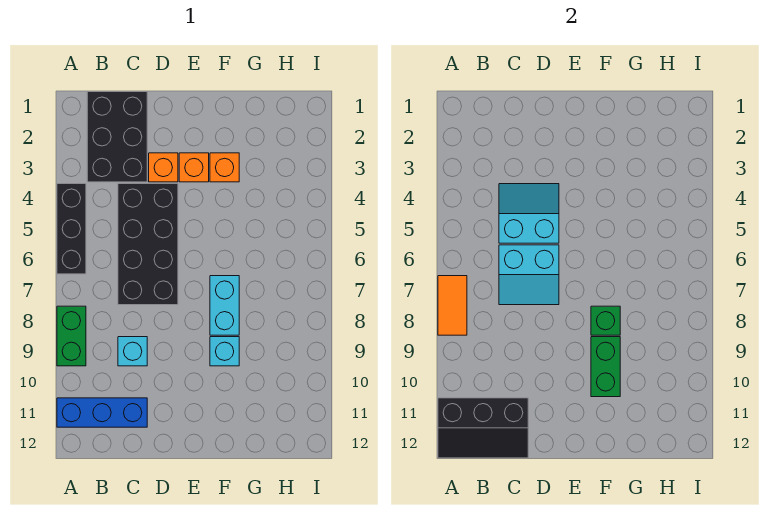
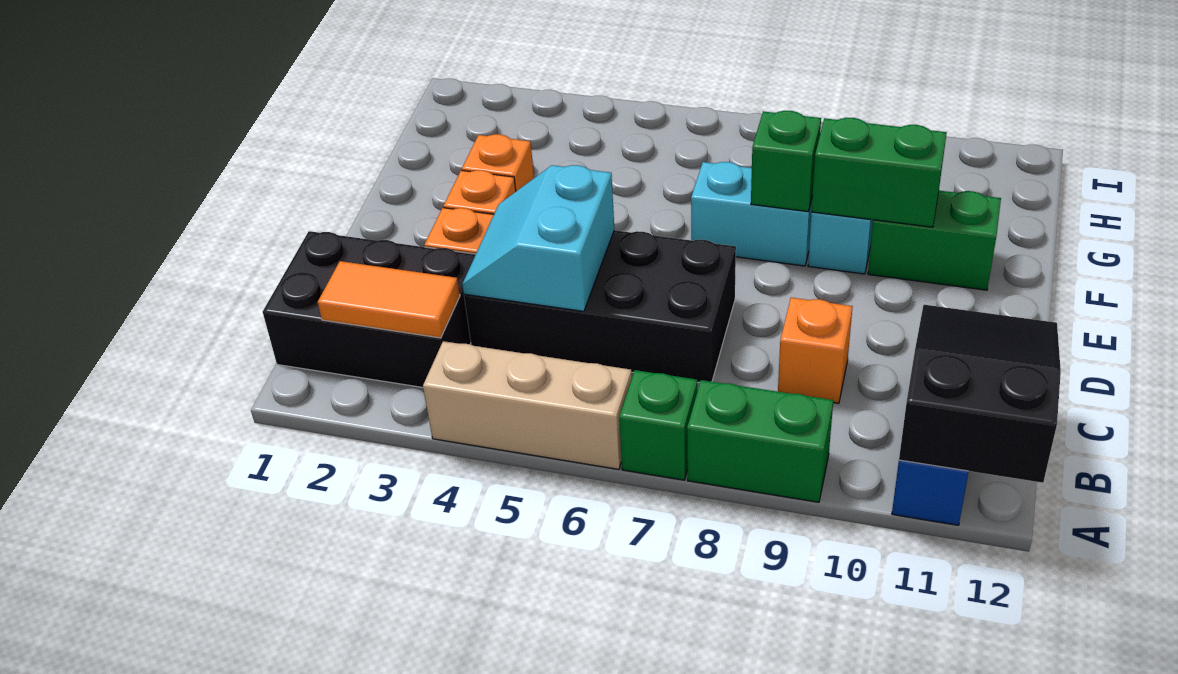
black 1x3 brick [57,184,86,274] -> tan 1x3 brick [423,341,632,469]
none -> green 1x1 brick [619,370,698,480]
orange 1x2 tile [438,276,467,335] -> orange 1x2 tile moved to [318,261,460,338]
black 2x3 slope [438,398,528,458] -> black 2x3 slope turned to [899,305,1061,483]
cyan 2x2 slope [499,245,559,305] -> none
cyan 1x1 brick [118,337,147,366] -> orange 1x1 brick [778,298,853,403]
none -> green 1x2 brick [868,191,1001,290]

